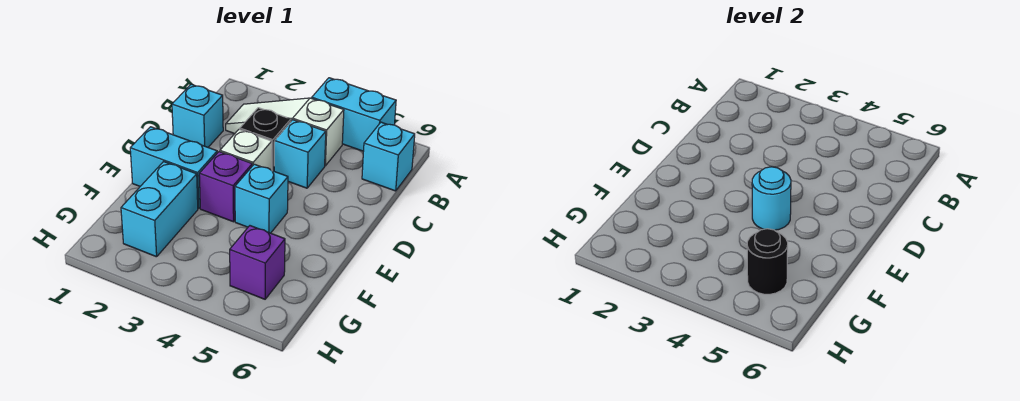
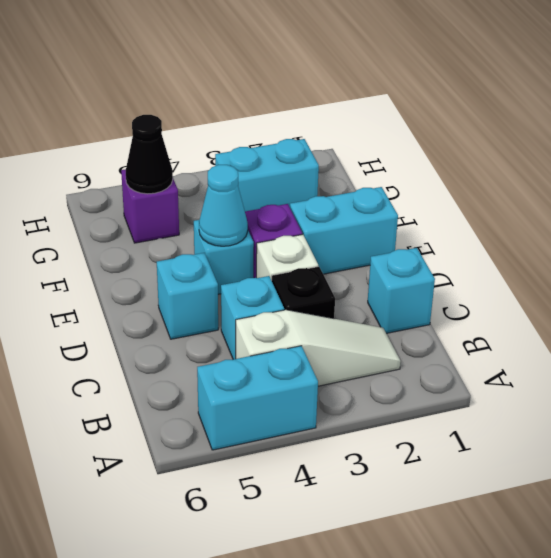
cyan 1x1 brick [362,122,415,191] -> cyan 1x1 brick moved to [157,253,218,339]
cyan 1x1 round brick [752,167,791,230] -> cyan 1x1 cone [199,165,248,246]
cyan 1x2 brick [121,162,198,257] -> cyan 1x2 brick turned to [215,139,319,211]
black 1x1 round brick [747,229,788,294] -> black 1x1 cone [126,115,173,194]

